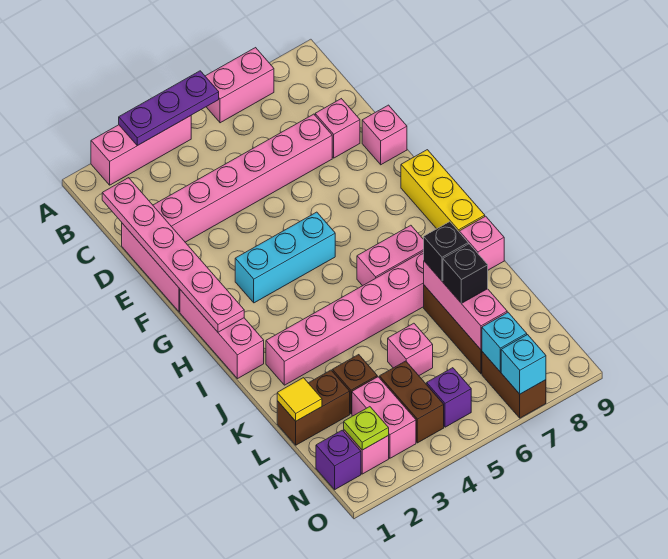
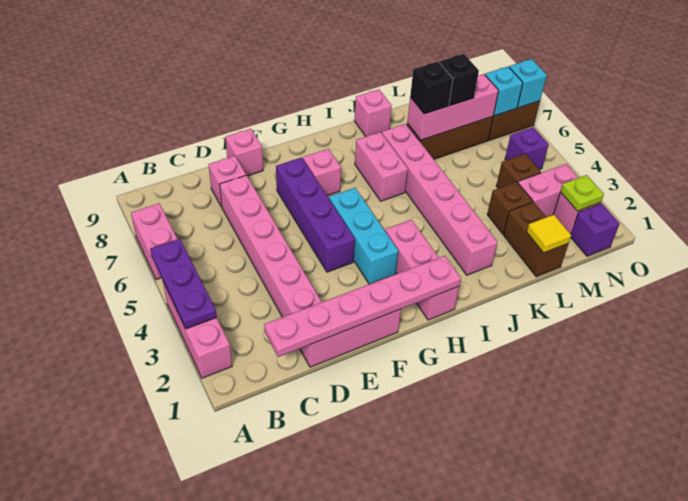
none -> purple 1x4 brick [276,157,355,272]
pink 1x3 brick [180,290,264,379] -> pink 1x3 brick turned to [385,220,459,320]
yellow 1x3 brick [401,150,485,231] -> none
pink 1x1 brick [388,323,433,375] -> pink 1x1 brick moved to [303,149,341,196]
brown 1x2 brick [380,361,444,443] -> brown 1x1 brick [496,154,541,188]

